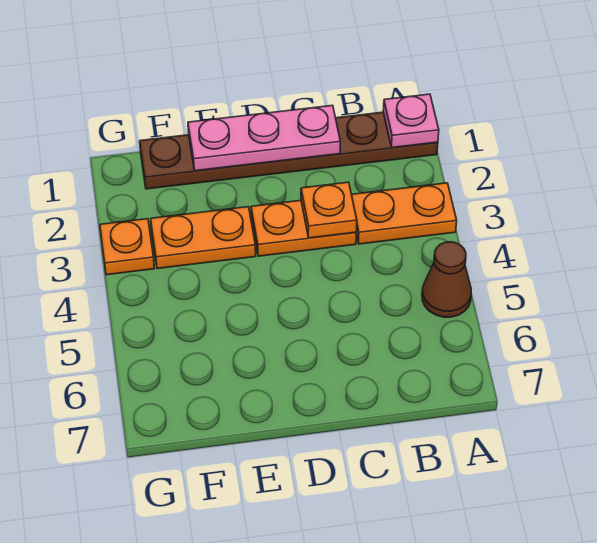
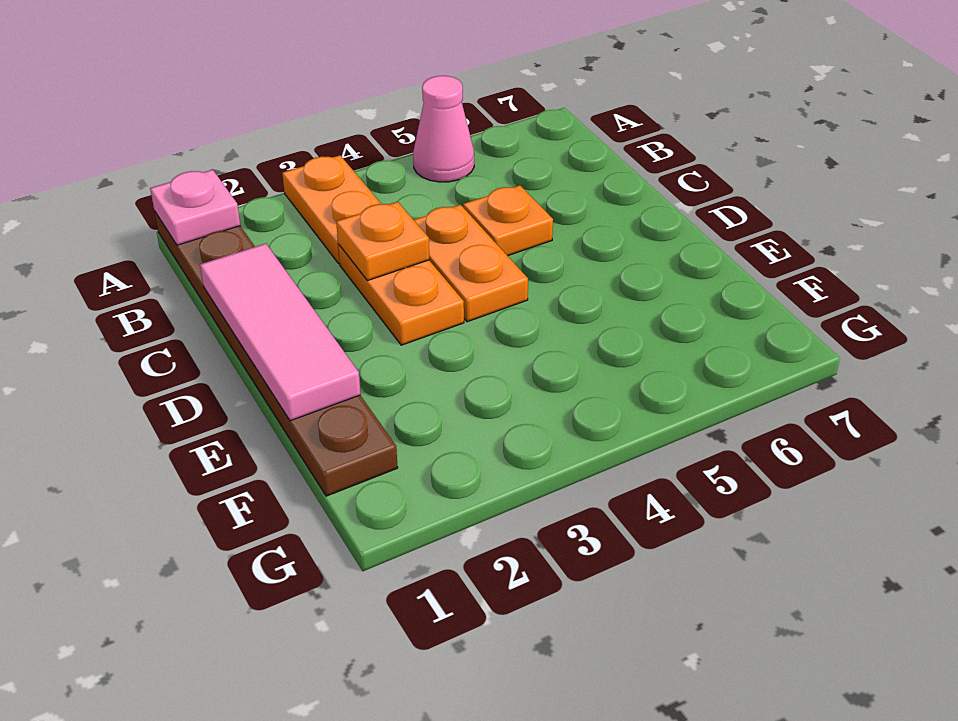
brown 1x1 cone [422,242,471,317] -> pink 1x1 cone [413,76,474,182]
pink 1x3 plate [188,105,340,171] -> pink 1x3 tile [200,243,361,421]
orange 1x2 plate [151,207,256,269] -> orange 1x2 plate moved to [414,205,528,322]
orange 1x1 plate [100,219,154,275] -> orange 1x1 plate moved to [463,185,553,256]

